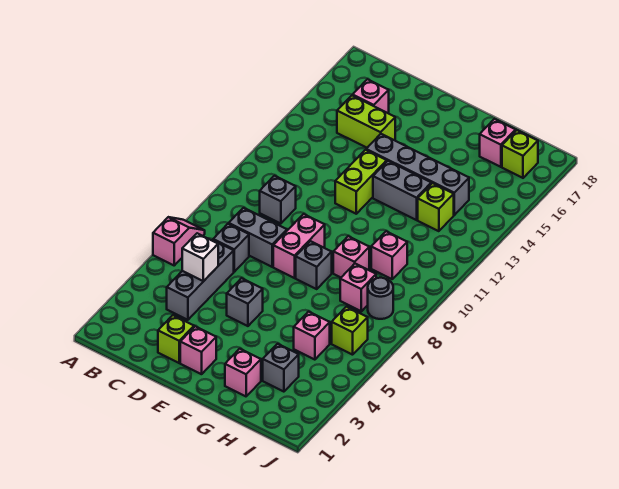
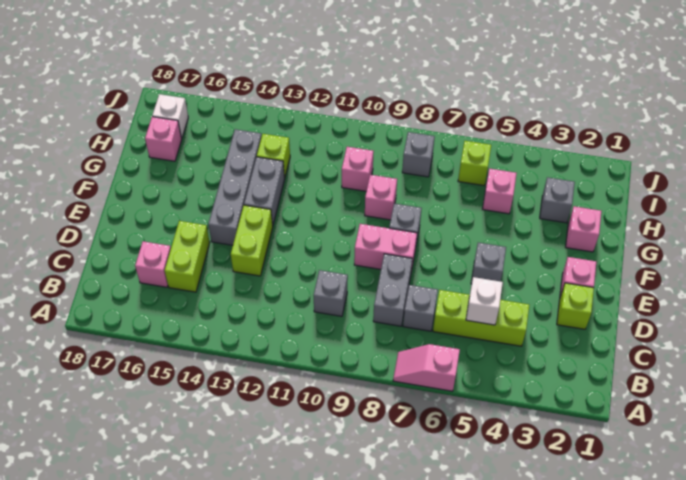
grey 1x3 brick [167,240,234,320] -> lime 1x3 brick [433,290,529,346]
lime 1x2 brick [335,150,387,214] -> lime 1x2 brick turned to [231,205,273,276]
pink 1x1 brick [340,264,376,311] -> none
grey 1x1 round brick [368,278,393,319] -> grey 1x1 brick [402,132,435,177]
lime 1x1 brick [502,130,538,178] -> white 1x1 brick [152,94,188,139]

